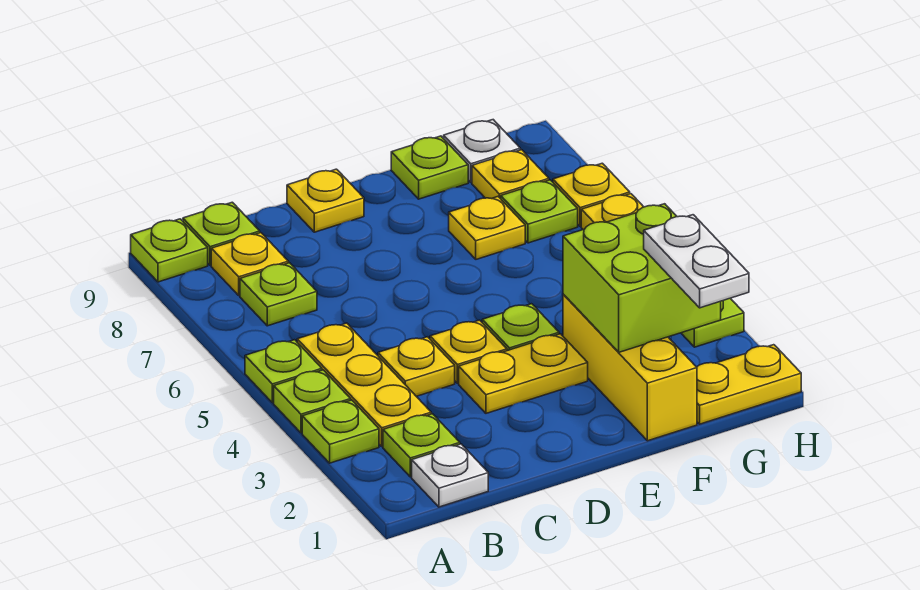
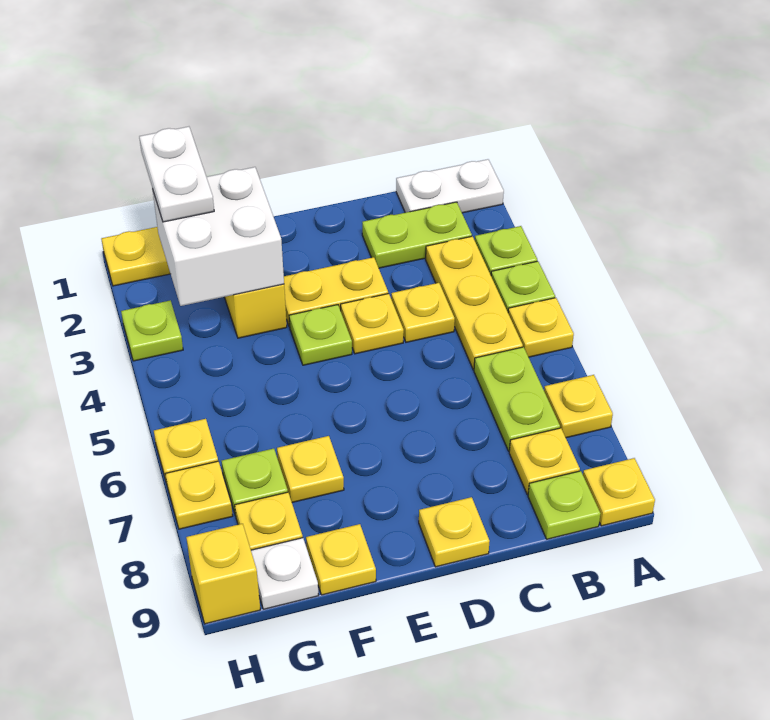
lime 1x1 plate [245,340,322,403] -> yellow 1x1 plate [508,298,574,357]
none -> yellow 1x1 plate [544,375,613,438]
lime 1x1 plate [131,219,208,282] -> yellow 1x1 plate [583,458,655,526]
white 1x1 plate [412,444,488,507] -> white 1x2 plate [396,159,504,213]
lime 1x1 plate [383,414,460,477] -> lime 1x2 plate [362,202,472,268]
lime 1x1 plate [240,263,317,326] -> lime 1x2 plate [474,347,560,451]
lime 2x2 brick [563,204,721,352] -> white 2x2 brick [153,167,284,306]
lime 1x1 plate [391,136,468,199] -> yellow 1x1 plate [306,524,376,595]
none -> yellow 1x1 brick [186,524,260,624]

